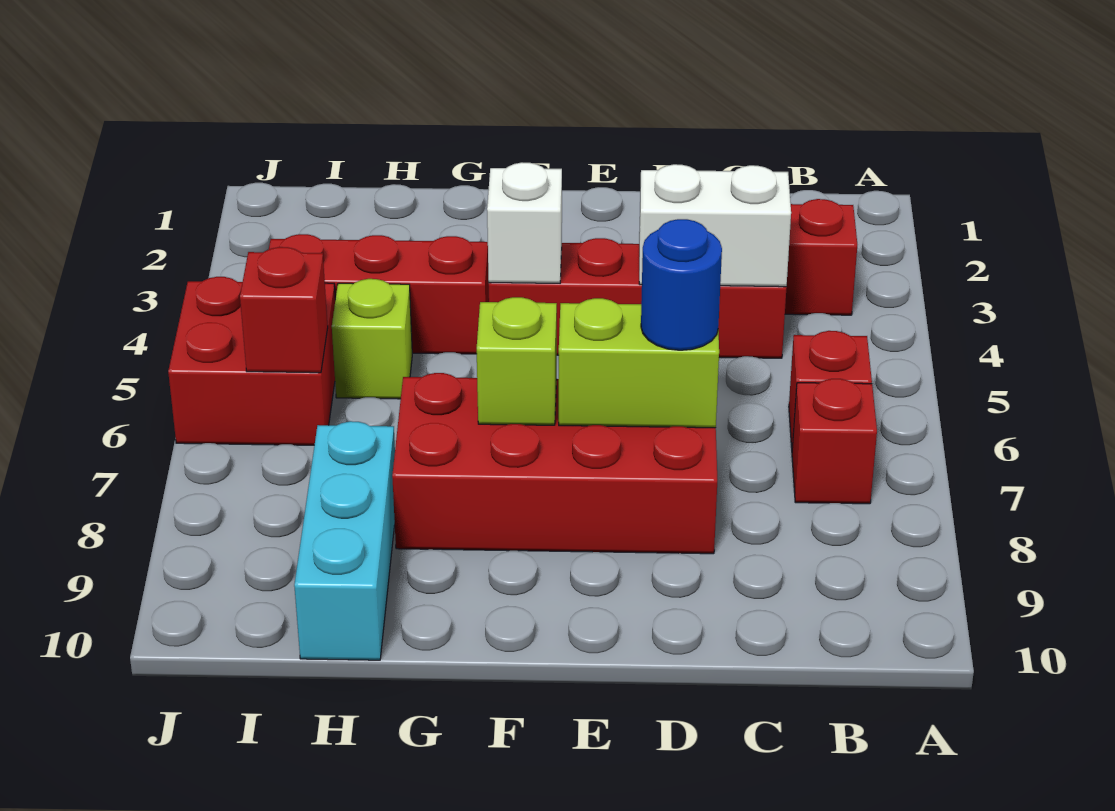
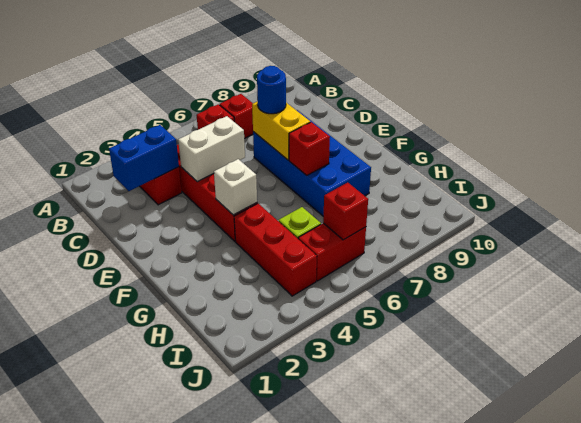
none -> blue 1x2 brick [109,125,179,191]
white 1x2 brick [639,164,791,287] -> white 1x2 brick turned to [178,116,245,182]
red 2x4 brick [392,373,717,554] -> blue 2x4 brick [253,110,371,216]
lime 1x2 brick [559,298,719,428] -> yellow 1x2 brick [252,101,310,160]
lime 1x1 brick [477,297,557,425] -> red 1x1 brick [289,122,330,175]
cyan 1x3 brick [294,421,395,660] -> none
red 2x2 brick [168,277,335,445] -> red 1x2 brick [298,223,366,281]

